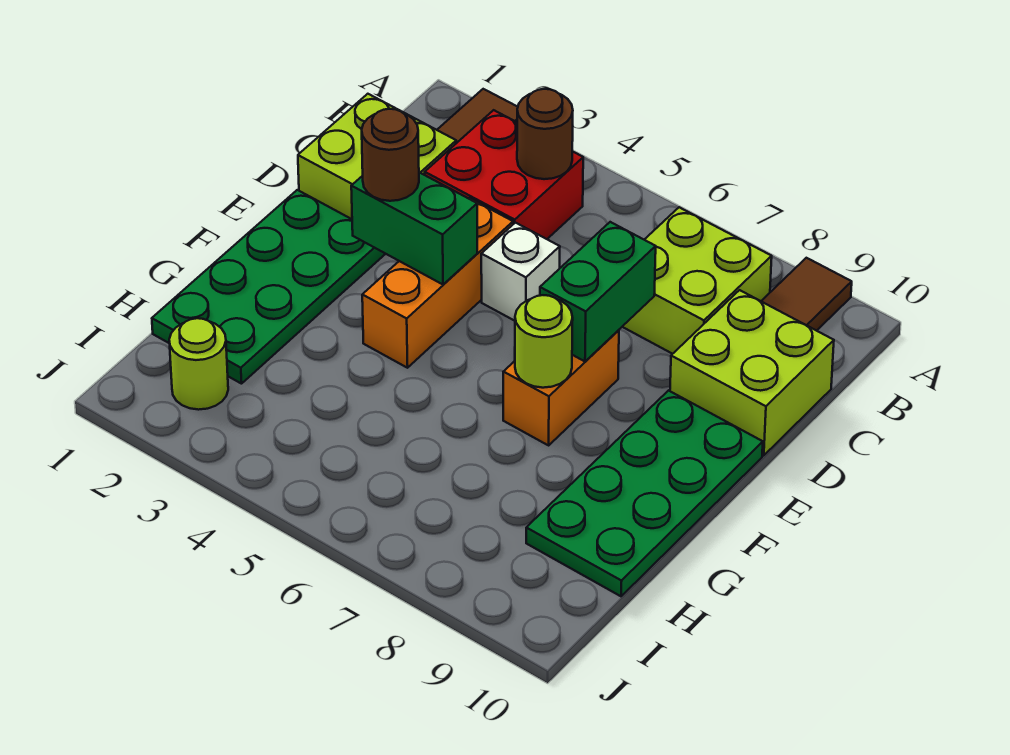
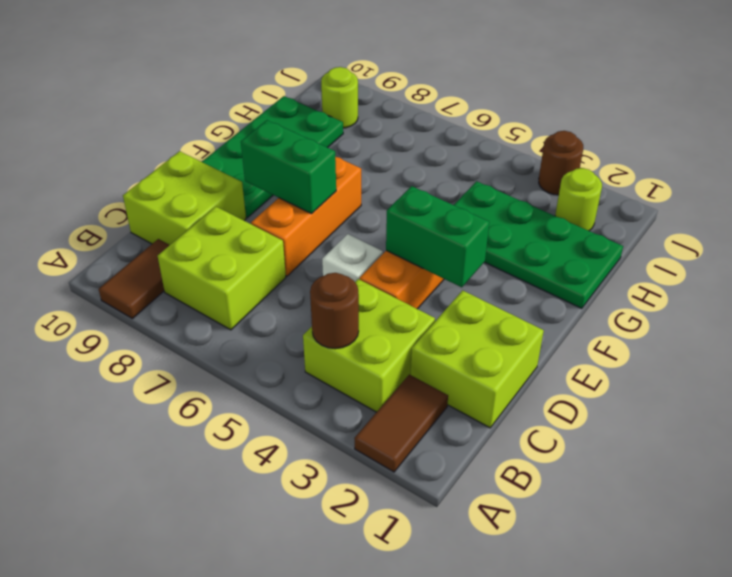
red 2x2 brick [425,110,583,239] -> lime 2x2 brick [303,279,435,412]
green 1x2 brick [540,222,656,361] -> green 1x2 brick turned to [241,120,336,214]
green 2x4 plate [152,190,385,384] -> green 2x4 plate turned to [454,181,623,309]
brown 1x1 round brick [362,109,419,201] -> brown 1x1 round brick moved to [539,131,583,195]
orange 1x2 brick [503,330,619,445] -> orange 1x3 brick [251,157,361,276]
lime 1x1 round brick [515,295,573,388] -> lime 1x1 round brick moved to [321,67,358,128]

